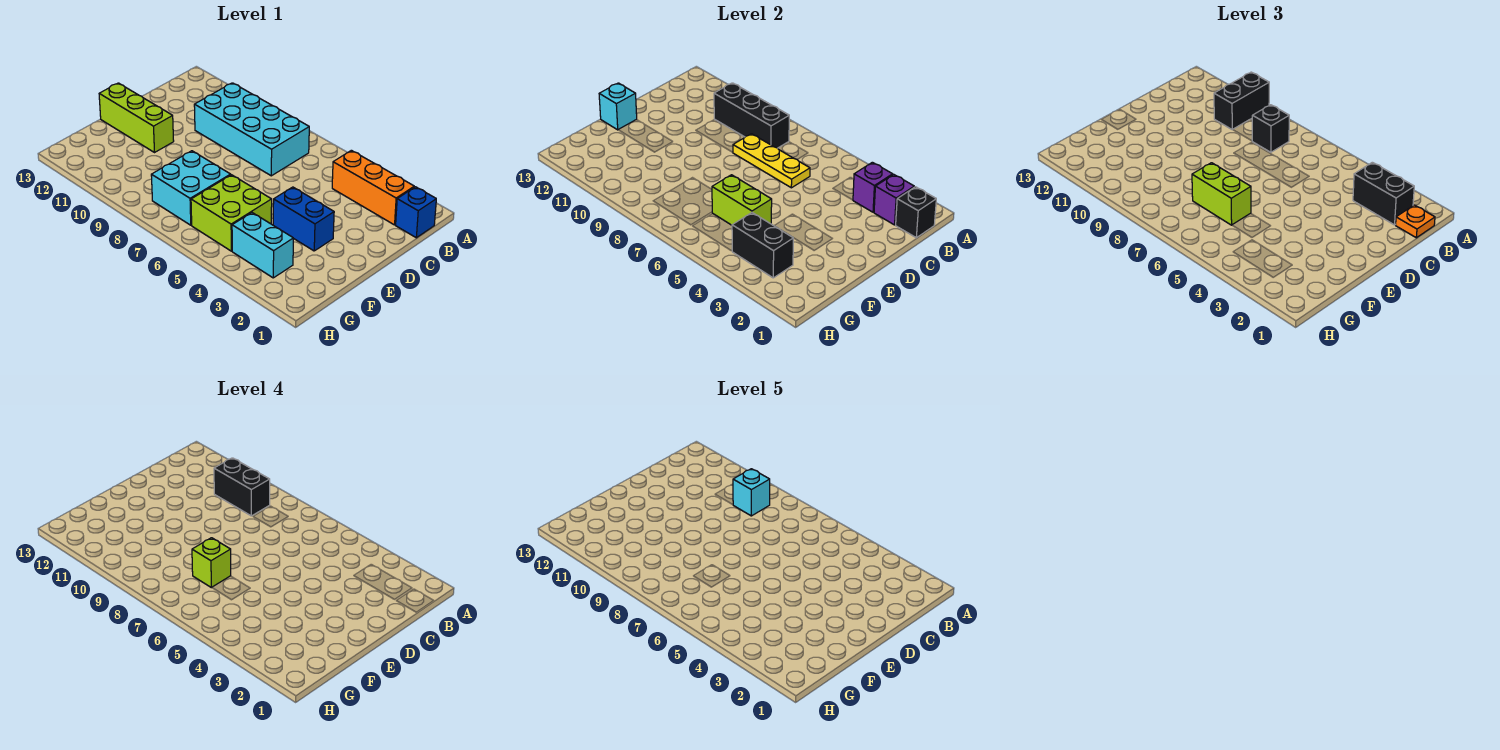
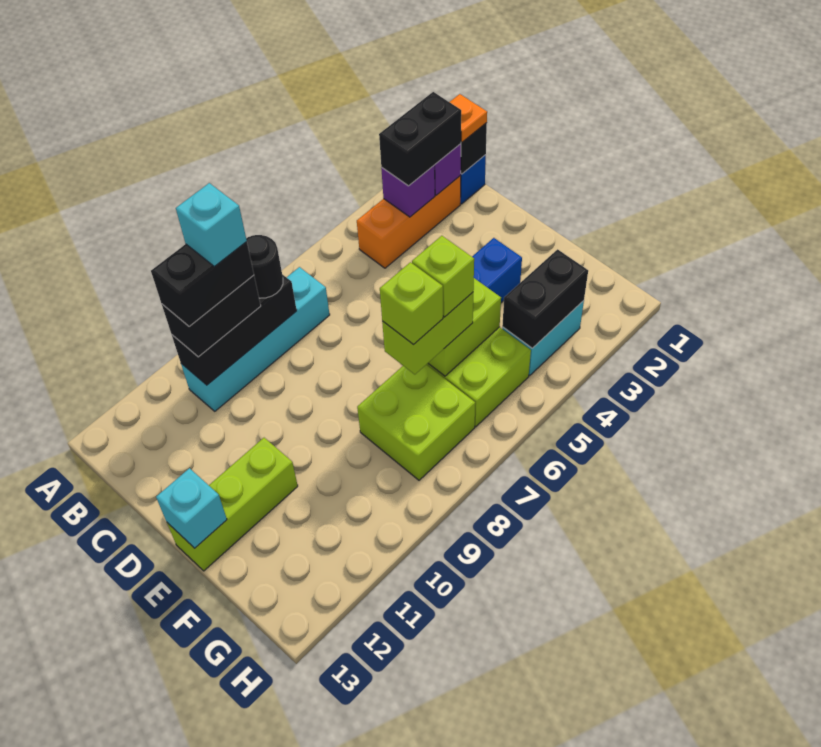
black 1x2 brick [1214,72,1269,130] -> black 1x2 brick turned to [162,275,261,357]
cyan 2x4 brick [194,83,309,176] -> cyan 1x4 brick [181,267,330,411]
black 1x1 brick [1252,105,1289,152] -> black 1x1 round brick [246,235,283,298]
yellow 1x3 plate [733,134,810,188] -> none
none -> lime 1x1 brick [412,236,474,317]
cyan 2x2 brick [151,151,231,225] -> lime 2x2 brick [357,365,475,480]

